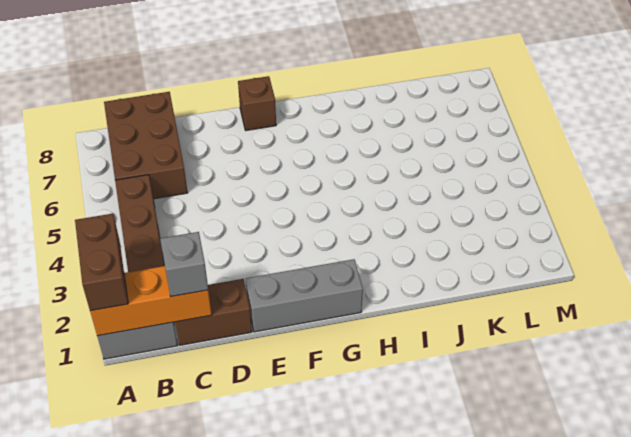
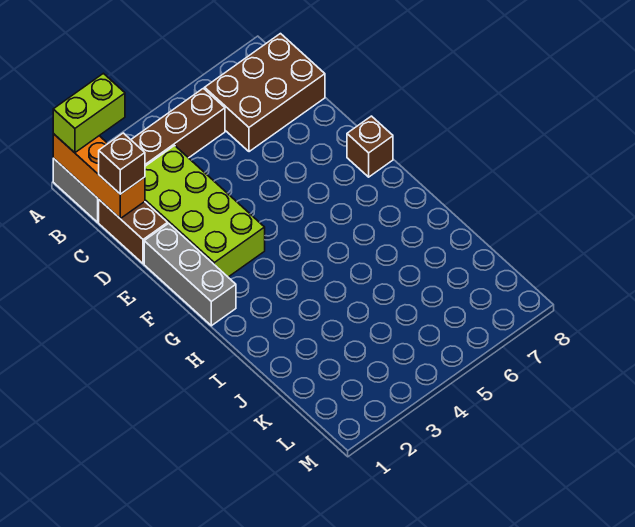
brown 1x2 brick [75,214,128,311] -> lime 1x2 brick [53,73,125,153]
grey 1x1 brick [161,232,208,297] -> brown 1x1 brick [99,133,145,194]
none -> lime 2x4 brick [145,146,265,277]

